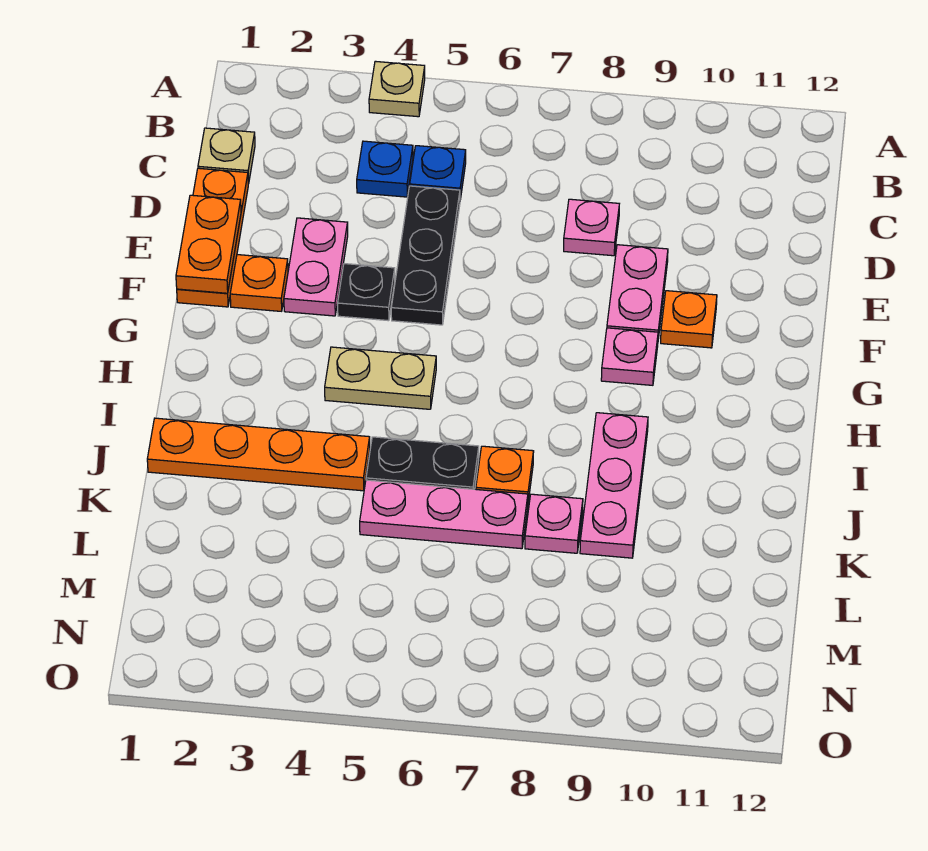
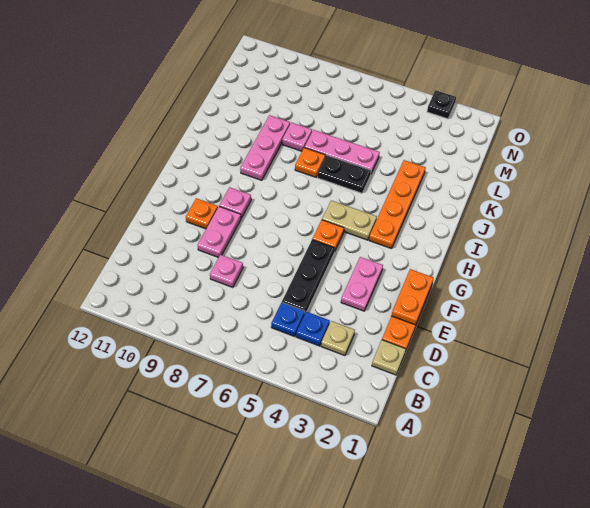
tan 1x1 plate [369,61,425,117] -> tan 1x1 plate moved to [321,321,355,356]
orange 1x1 plate [230,255,288,311] -> orange 1x1 plate moved to [312,220,344,251]
black 1x1 plate [338,264,395,321] -> black 1x1 plate moved to [427,90,456,119]
orange 1x4 plate [147,418,370,491] -> orange 1x4 plate turned to [369,160,426,249]

